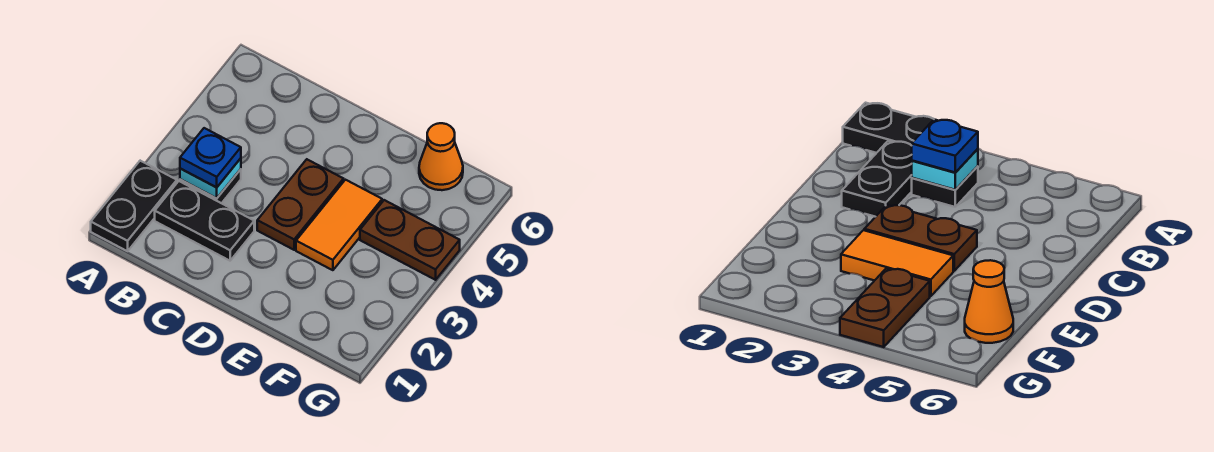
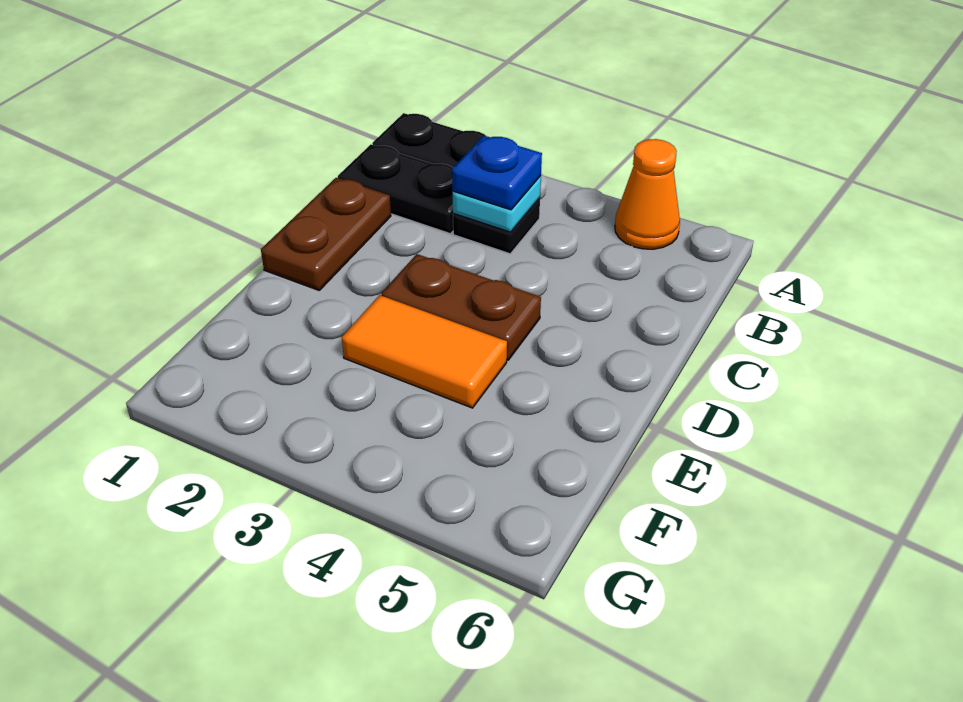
black 1x2 plate [155,181,254,261] -> black 1x2 plate turned to [338,144,453,234]
brown 1x2 plate [360,200,460,280] -> brown 1x2 plate moved to [261,178,391,290]
orange 1x1 cone [419,123,463,190] -> orange 1x1 cone moved to [615,139,680,249]

